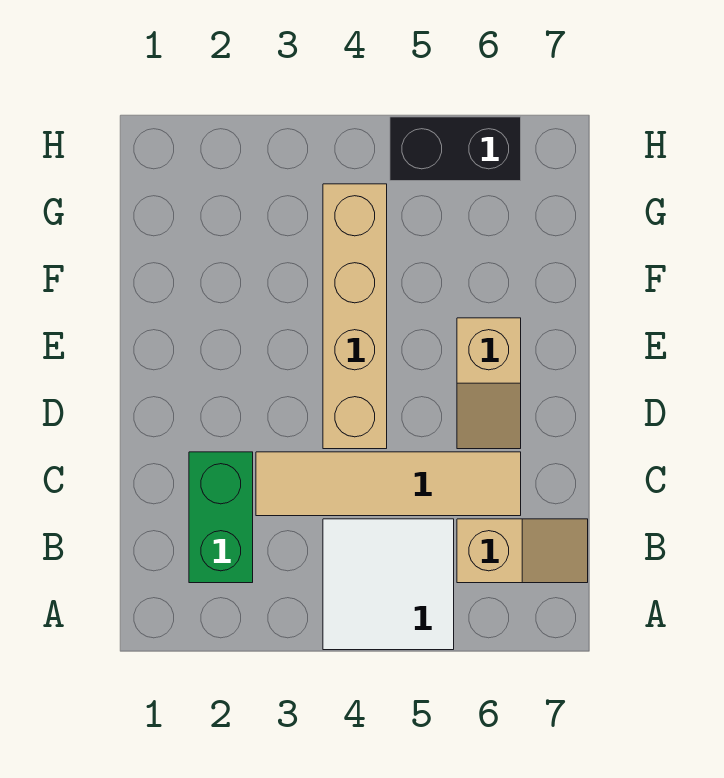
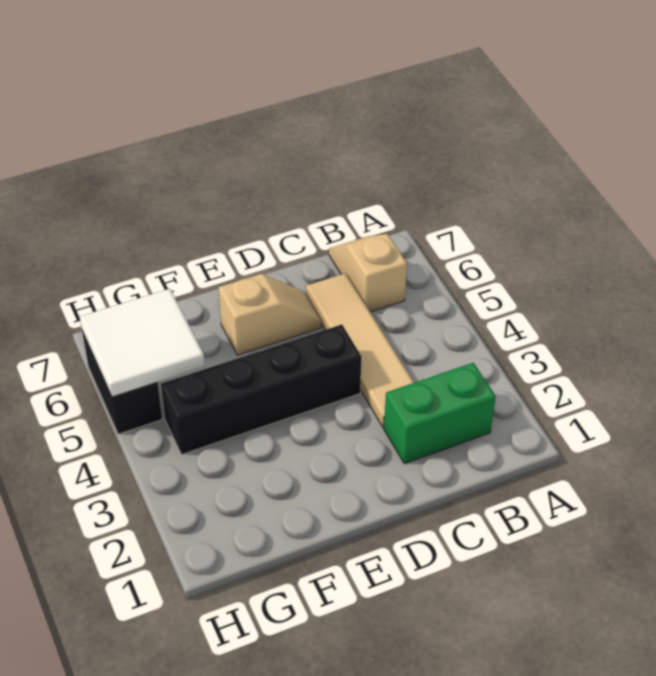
white 2x2 tile [323,519,454,650] -> white 2x2 tile moved to [80,289,205,397]
tan 1x4 brick [323,184,387,449] -> black 1x4 brick [161,324,361,454]

